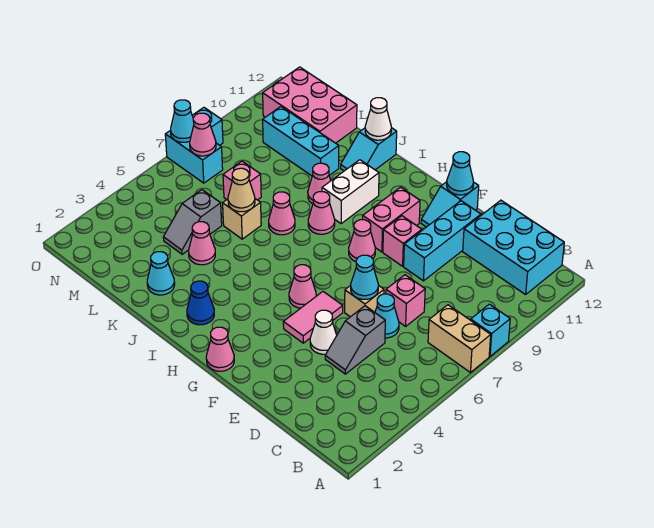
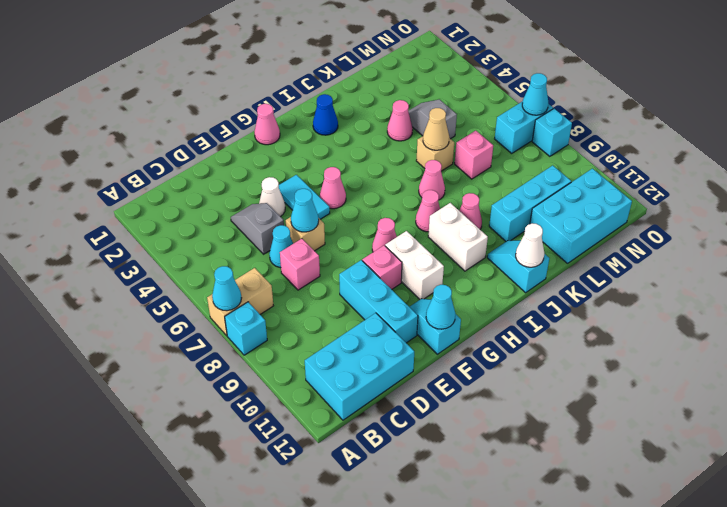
pink 1x2 tile [283,292,343,343] -> cyan 1x2 tile [279,175,330,219]
pink 1x2 brick [363,187,420,252] -> white 1x2 brick [385,231,444,299]
cyan 1x1 cone [147,252,175,295] -> cyan 1x1 cone moved to [212,266,241,311]
pink 2x3 brick [263,67,357,143] -> cyan 2x3 brick [530,169,632,263]
pink 1x1 cone [190,113,216,156] -> none

